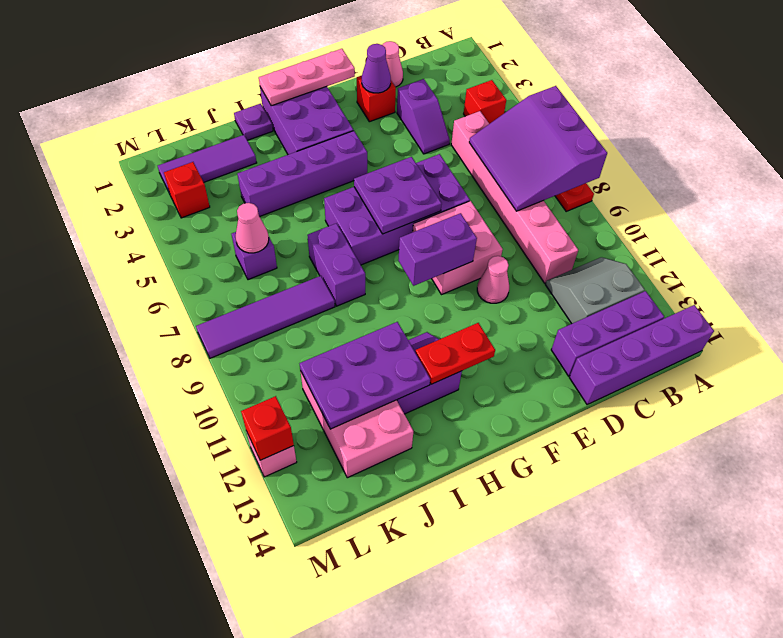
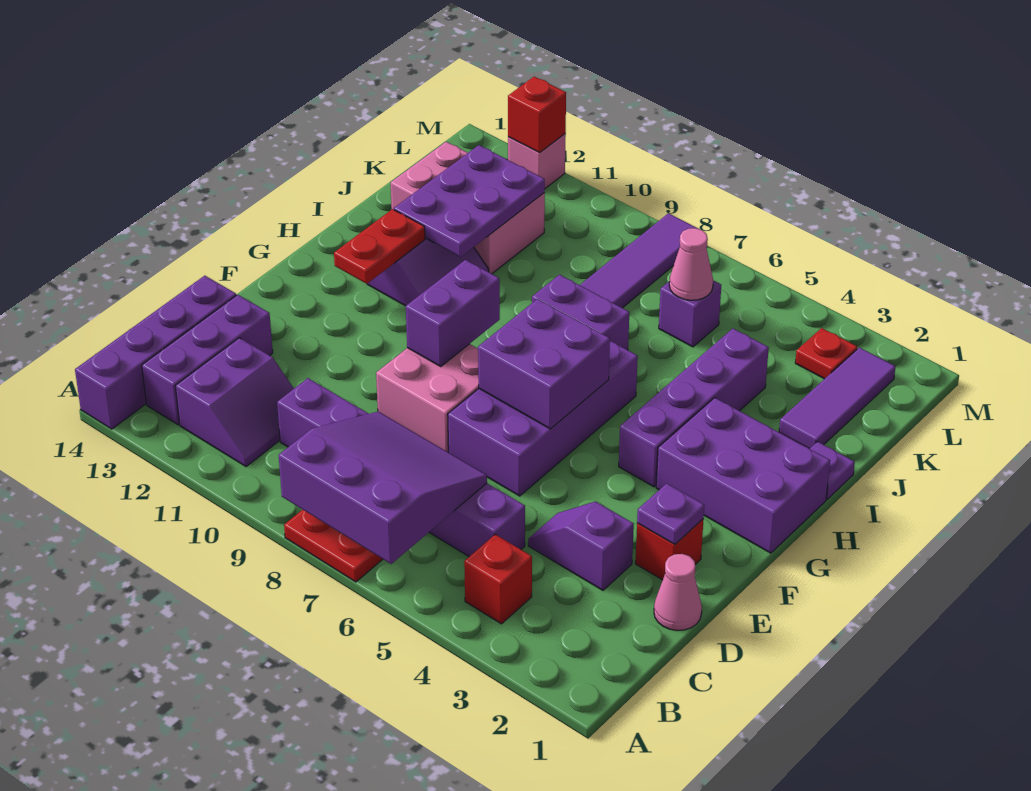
grey 2x2 slope [545,257,645,324] -> purple 2x2 slope [175,338,294,466]
pink 1x6 brick [451,111,578,283] -> purple 1x6 brick [277,378,525,556]
purple 1x1 cone [362,44,391,93] -> purple 1x1 plate [637,483,704,545]
pink 1x1 cone [477,256,509,303] -> none
pink 1x3 plate [259,49,355,106] -> none
purple 2x2 plate [354,157,442,234] -> purple 2x2 brick [478,299,610,429]
red 1x1 brick [164,162,210,218] -> red 1x1 plate [795,328,857,379]

